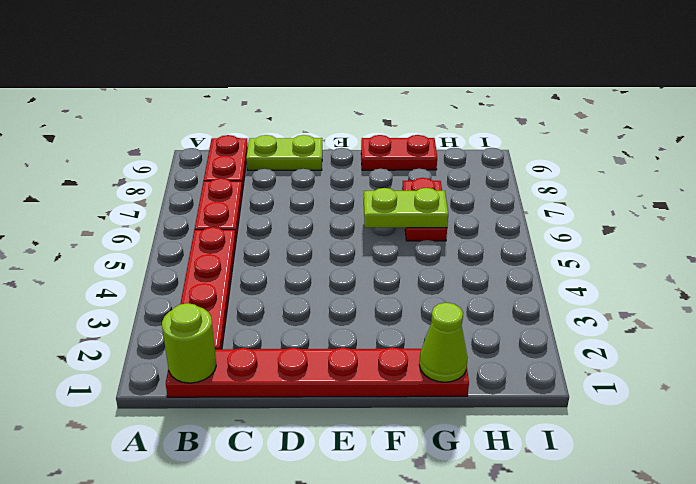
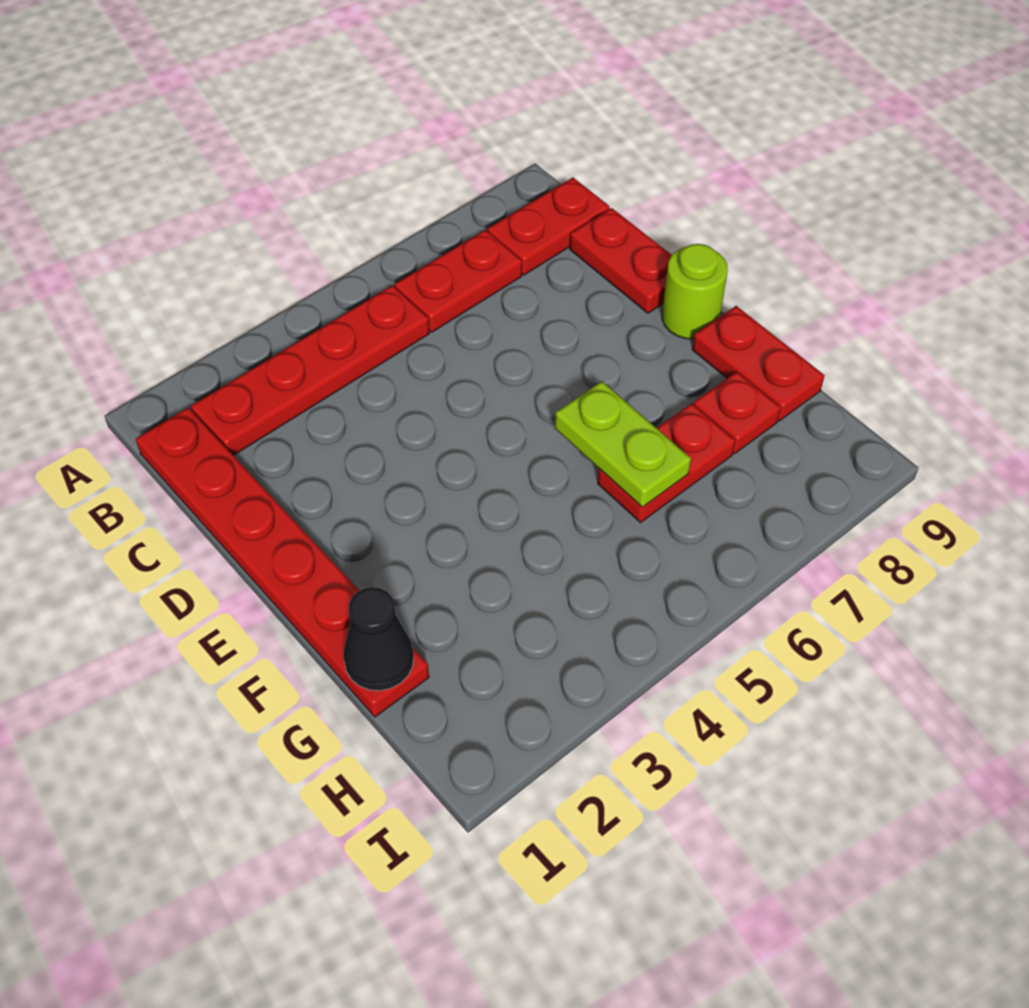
lime 1x1 round brick [162,303,216,383] -> lime 1x1 round brick moved to [662,244,728,339]
lime 1x2 plate [246,135,322,170] -> red 1x2 plate [570,208,672,313]
lime 1x1 cone [419,303,468,382] -> black 1x1 cone [343,587,414,691]
none -> red 1x1 plate [693,372,781,454]

